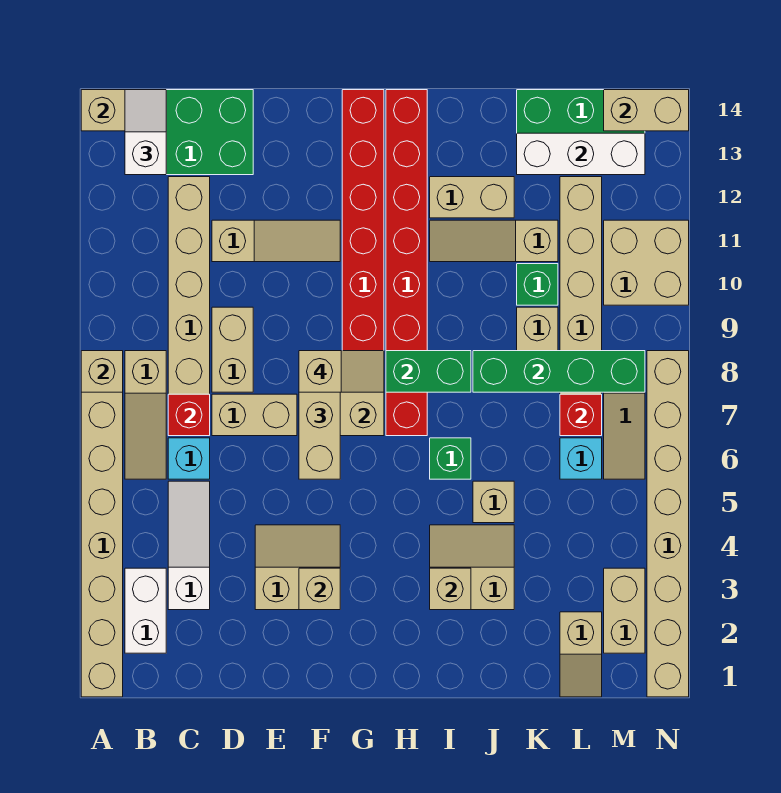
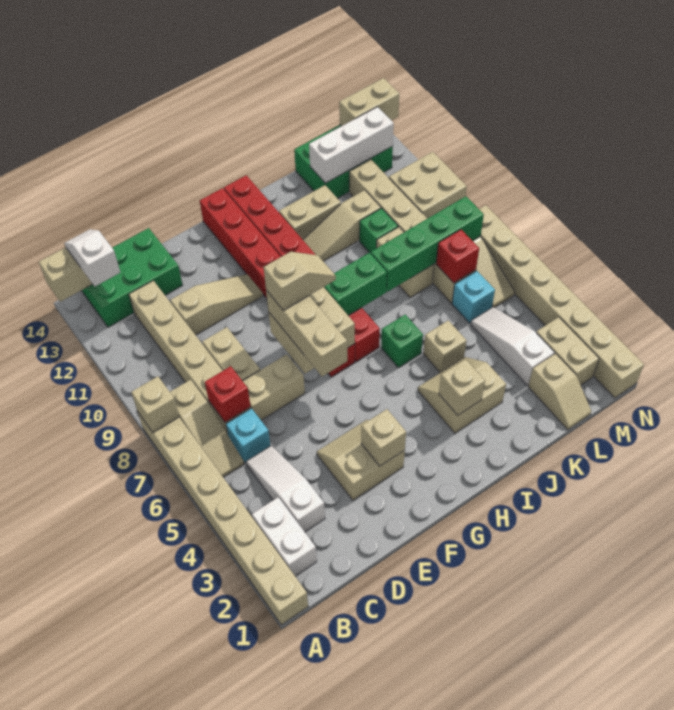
none -> white 1x3 slope [471,307,555,386]

